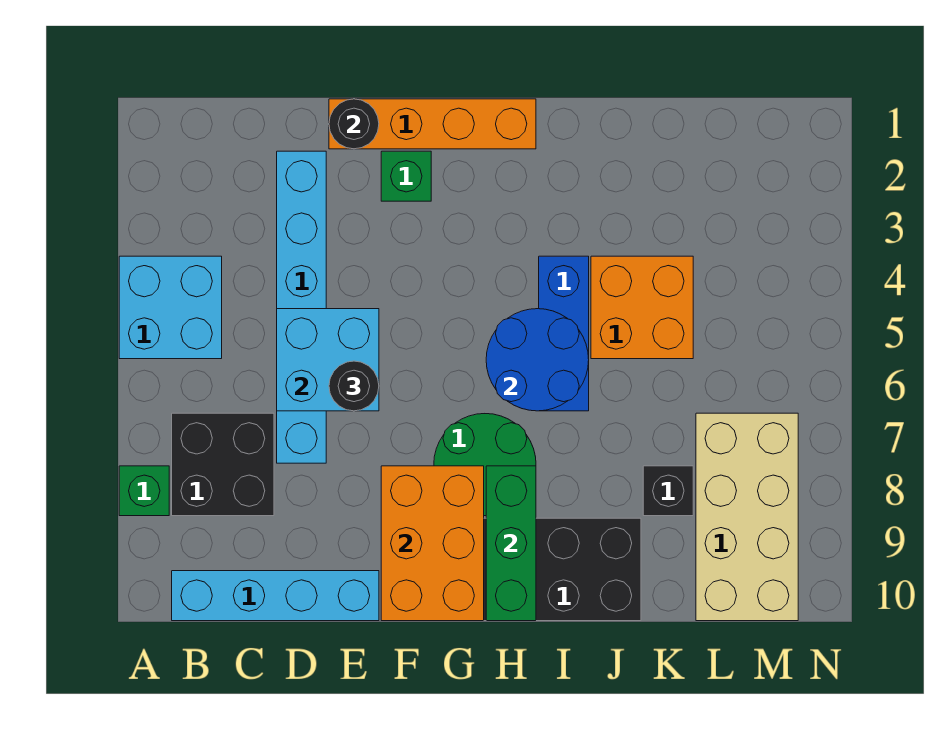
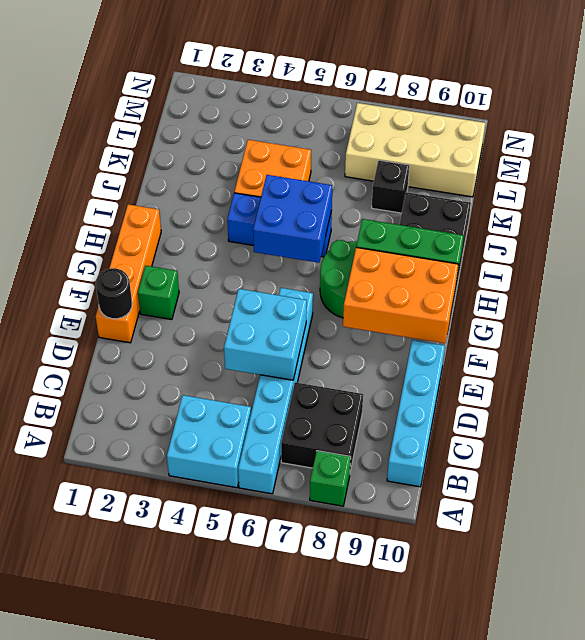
cyan 1x6 brick [277,151,326,463] -> cyan 1x6 brick turned to [238,288,313,494]
black 1x1 round brick [329,361,379,411] -> none
blue 2x2 round brick [486,309,589,411] -> blue 2x2 brick [253,175,332,263]

